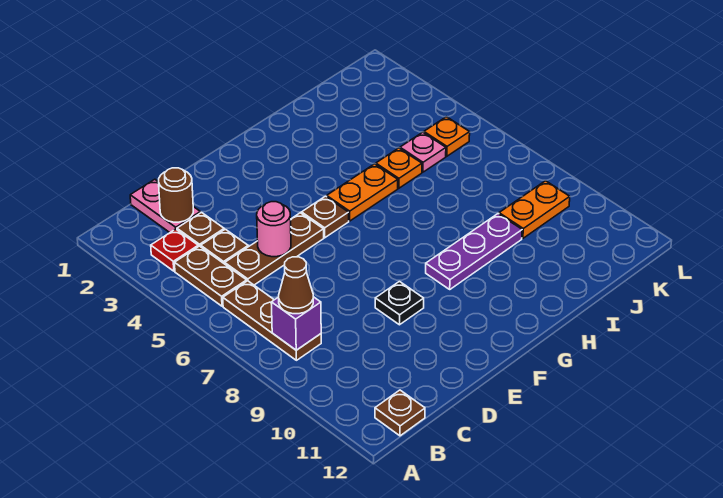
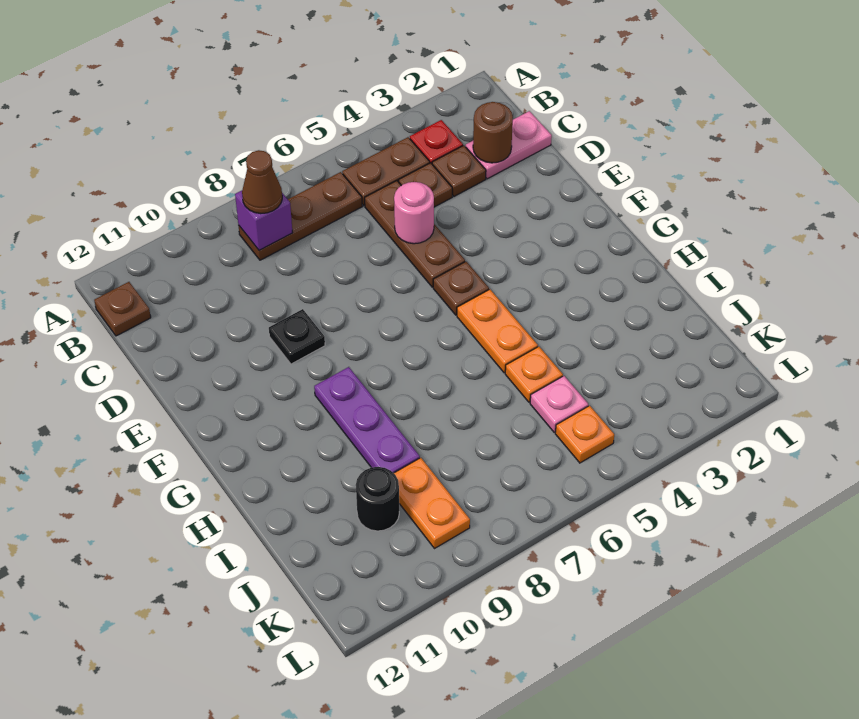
none -> black 1x1 round brick [356,467,399,531]

